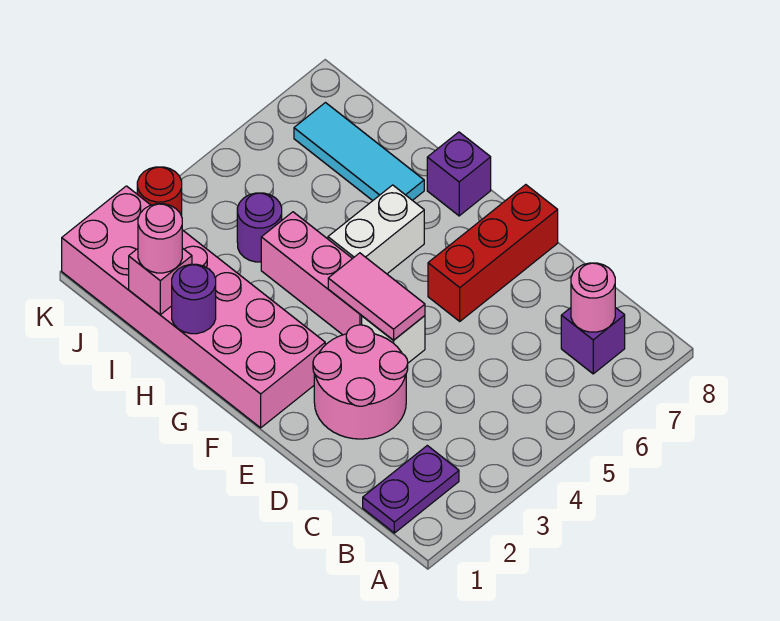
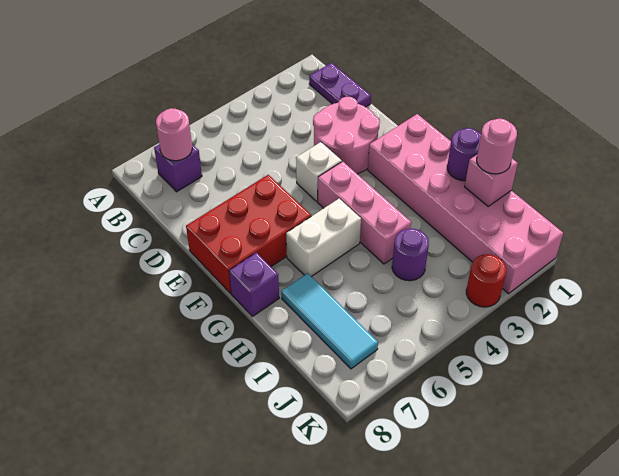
purple 1x2 plate [363,446,459,533] -> purple 1x2 plate turned to [309,63,371,107]
pink 1x2 tile [328,253,425,340] -> none
red 1x3 brick [428,185,558,321] -> red 2x3 brick [186,175,311,294]

